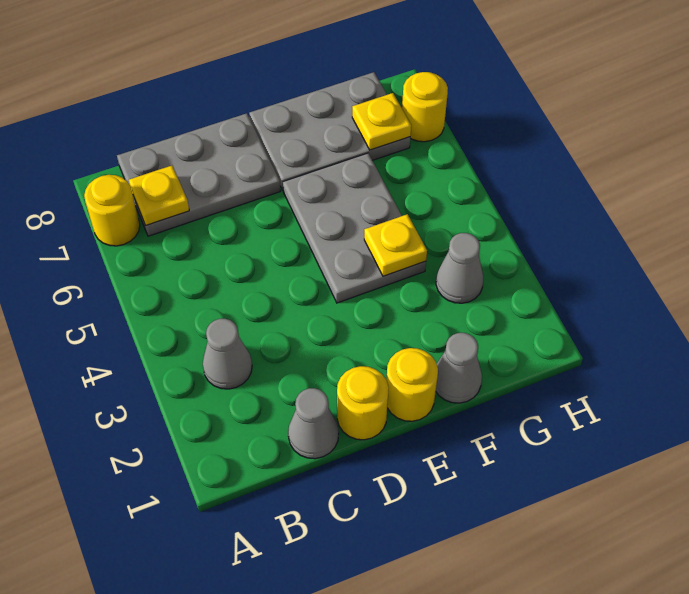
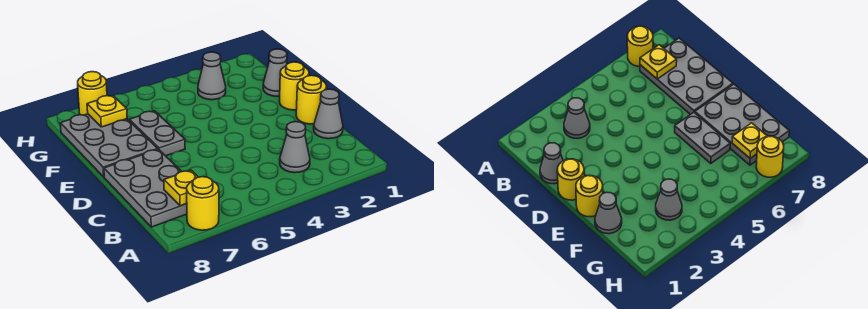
grey 2x3 plate [283,153,426,303] -> grey 1x2 plate [129,111,185,156]
yellow 1x1 plate [364,214,427,276] -> none

